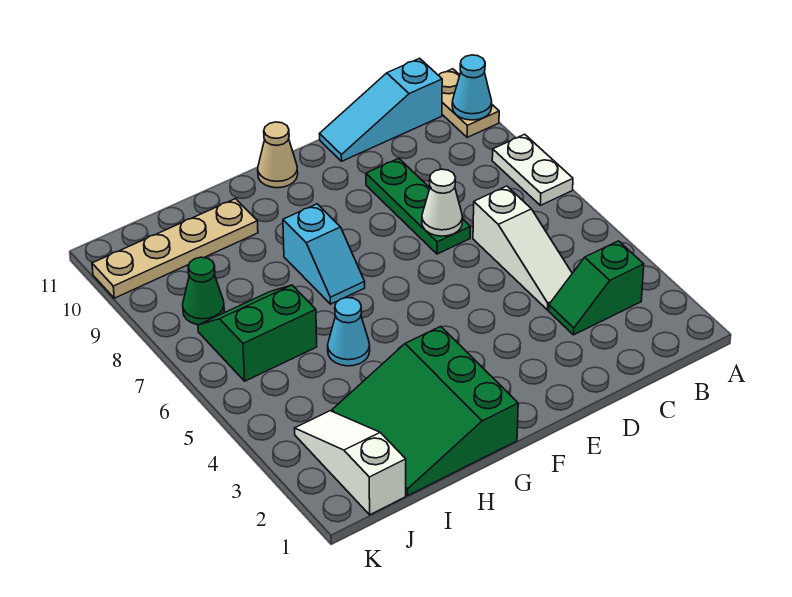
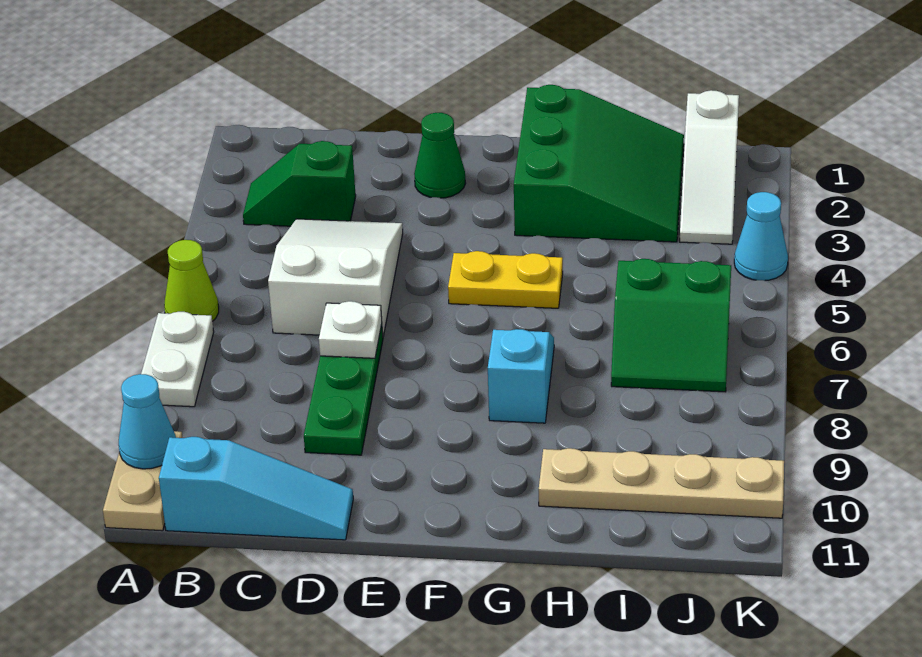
none -> lime 1x1 cone [164,240,219,321]
green 1x2 slope [549,241,644,335] -> green 1x2 slope turned to [243,141,356,226]
white 1x3 slope [473,186,572,310] -> white 2x3 slope [268,219,403,336]
white 1x1 cone [422,169,462,236] -> white 1x1 plate [319,301,382,358]
none -> yellow 1x2 plate [448,251,563,308]
tan 1x1 cone [258,122,298,188] -> none
cyan 1x1 cone [328,298,370,366] -> cyan 1x1 cone moved to [734,192,788,281]
green 1x1 cone [183,257,224,325] -> green 1x1 cone moved to [414,113,466,198]

